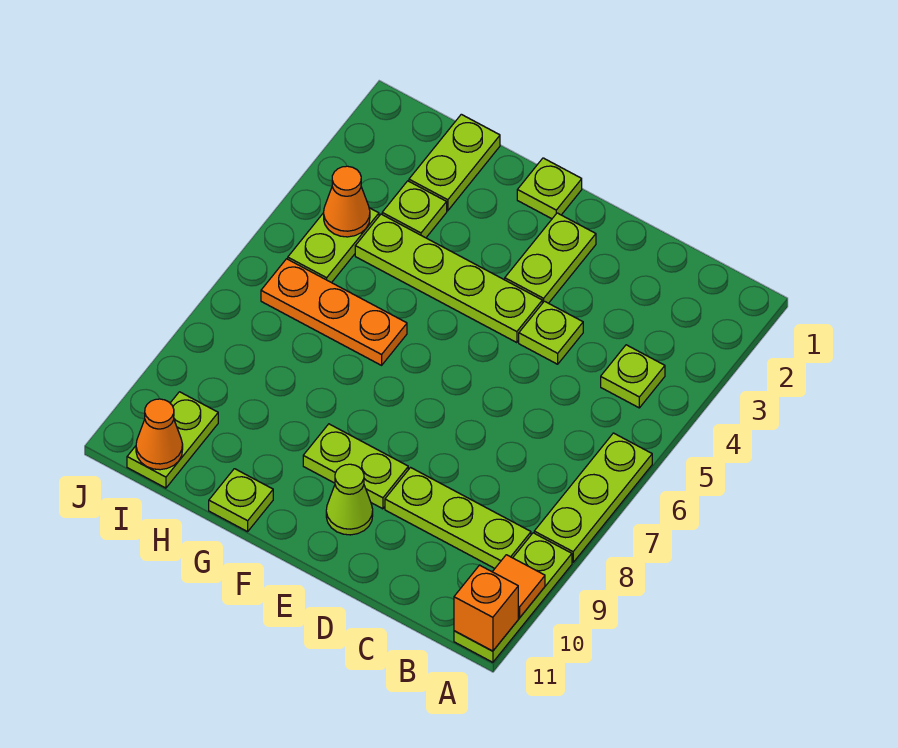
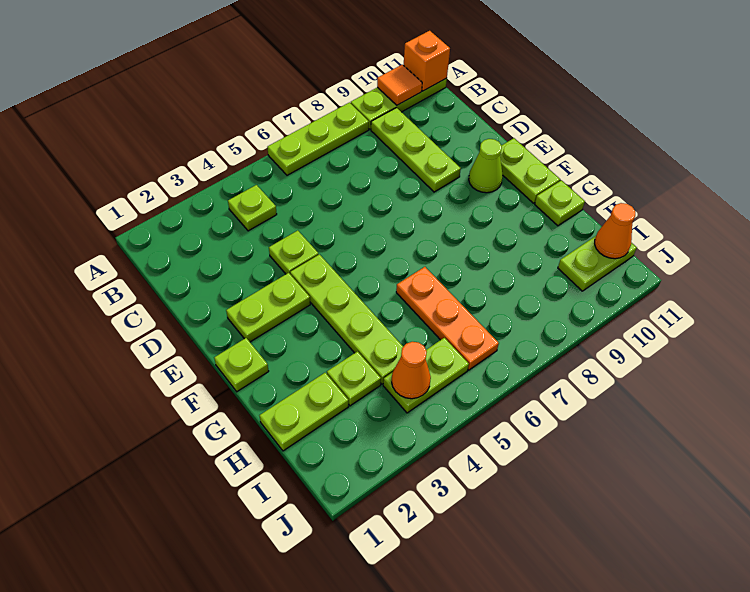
lime 1x2 plate [303,424,408,509] -> lime 1x2 plate moved to [500,138,560,203]

